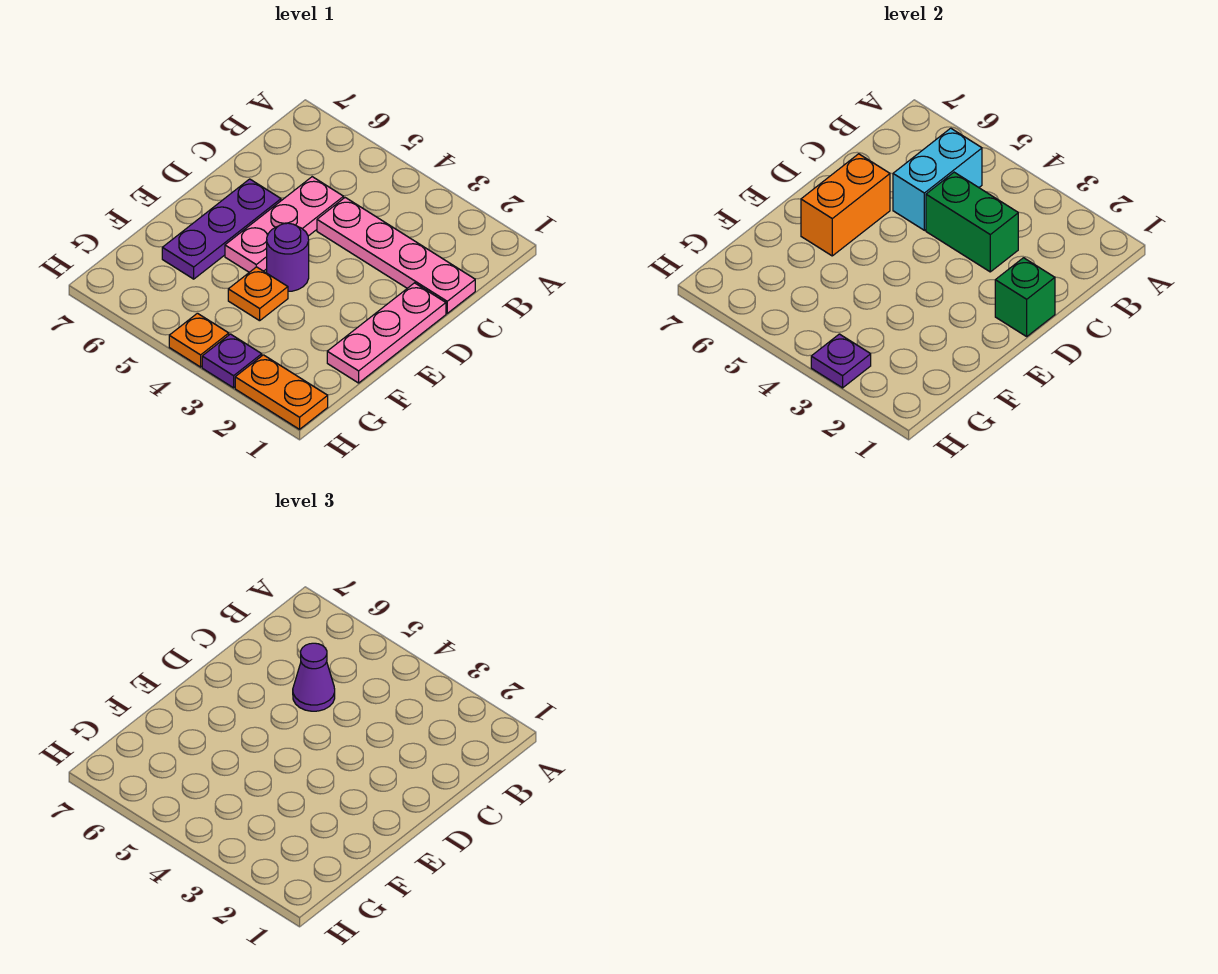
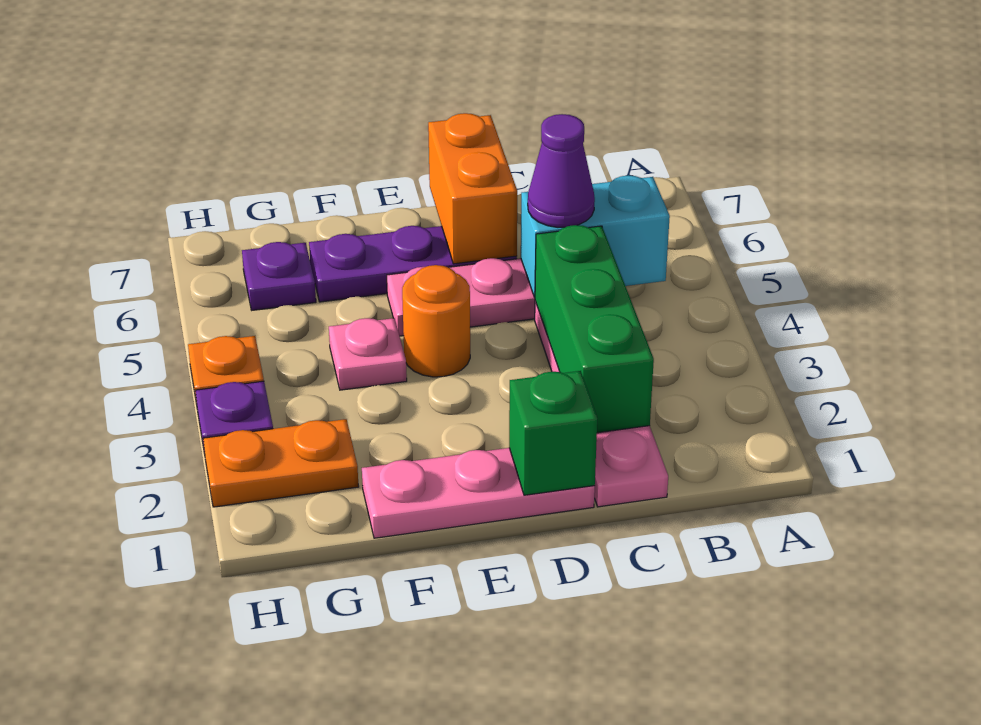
green 1x2 brick [926,172,1018,272] -> green 1x3 brick [535,225,654,433]
orange 1x2 brick [801,154,890,256] -> orange 1x2 brick turned to [428,113,517,264]
purple 1x1 round brick [267,223,309,291] -> orange 1x1 round brick [402,265,470,377]
orange 1x1 plate [228,267,288,321] -> pink 1x1 plate [329,318,407,390]
orange 1x2 plate [235,355,328,429] -> orange 1x2 plate turned to [203,419,359,507]
purple 1x1 plate [811,334,871,388] -> purple 1x1 plate moved to [242,242,316,310]

